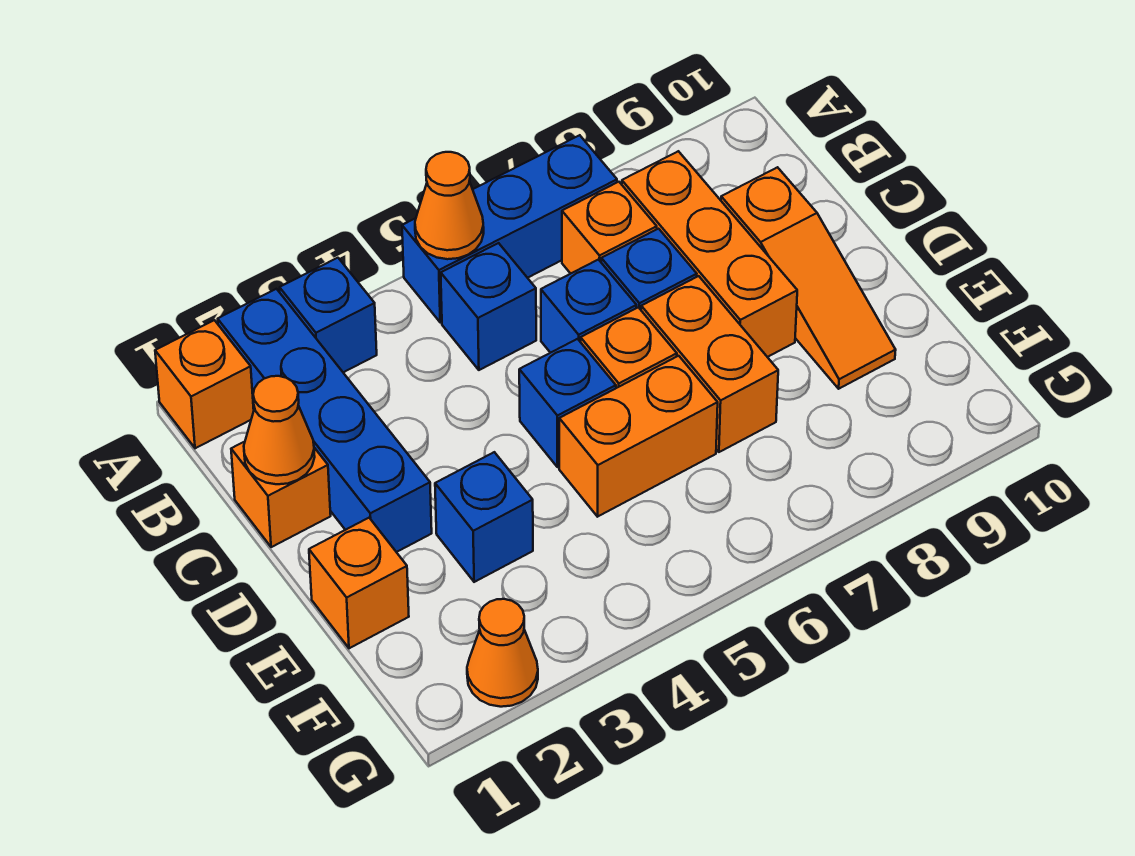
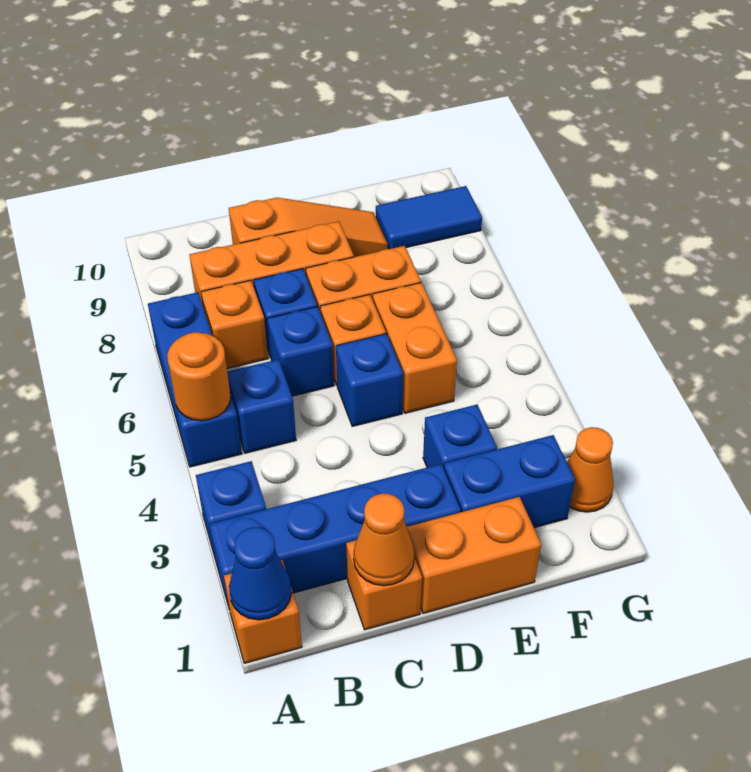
none -> blue 1x1 cone [229,527,292,620]
orange 1x1 cone [415,152,484,259] -> orange 1x1 round brick [167,332,231,421]
orange 1x1 brick [309,518,409,648] -> orange 1x2 brick [407,497,541,613]
none -> blue 1x2 brick [444,435,575,528]
none -> blue 1x2 tile [376,186,482,249]

